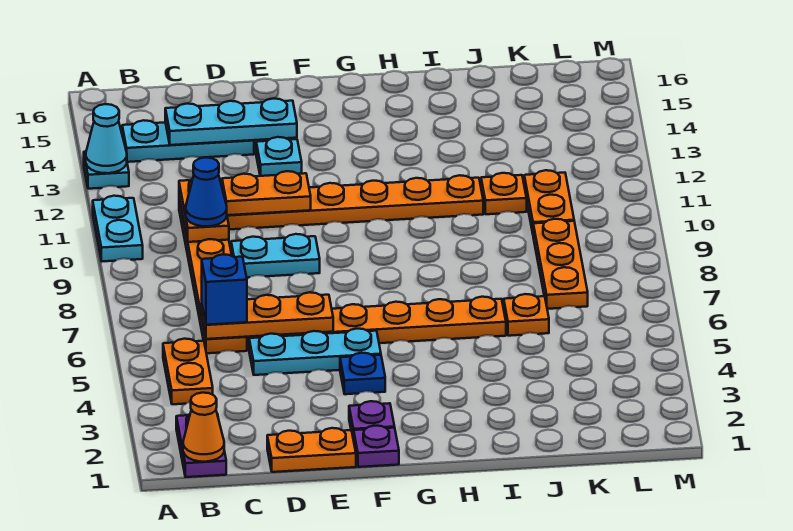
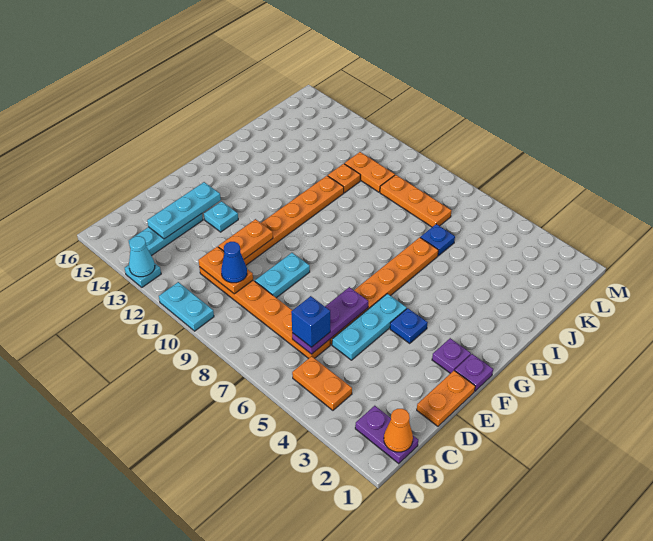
orange 1x3 plate [202,292,333,339] -> purple 1x3 plate [292,287,368,354]
orange 1x1 plate [504,294,549,336] -> blue 1x1 plate [420,224,455,256]

